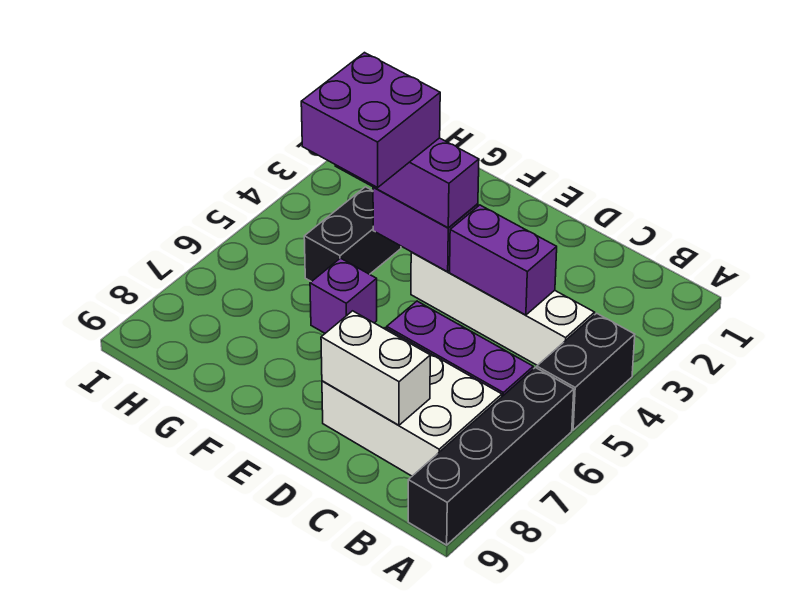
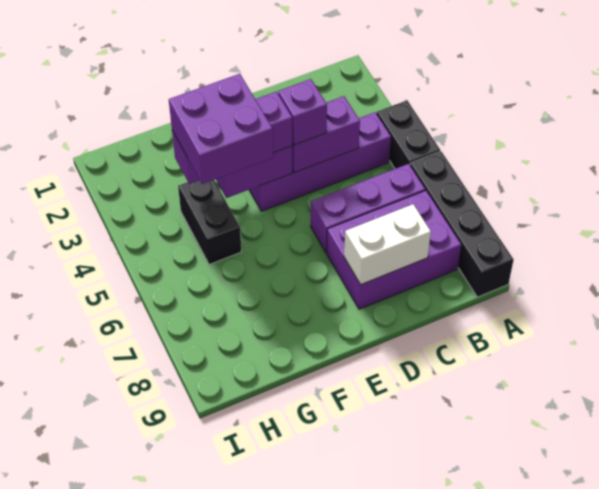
white 1x4 brick [411,252,595,365] -> purple 1x4 brick [249,112,391,211]
white 2x3 brick [322,328,502,476] -> purple 2x3 brick [327,190,461,309]
purple 1x1 brick [310,258,377,333] -> purple 1x1 brick moved to [278,79,327,145]

